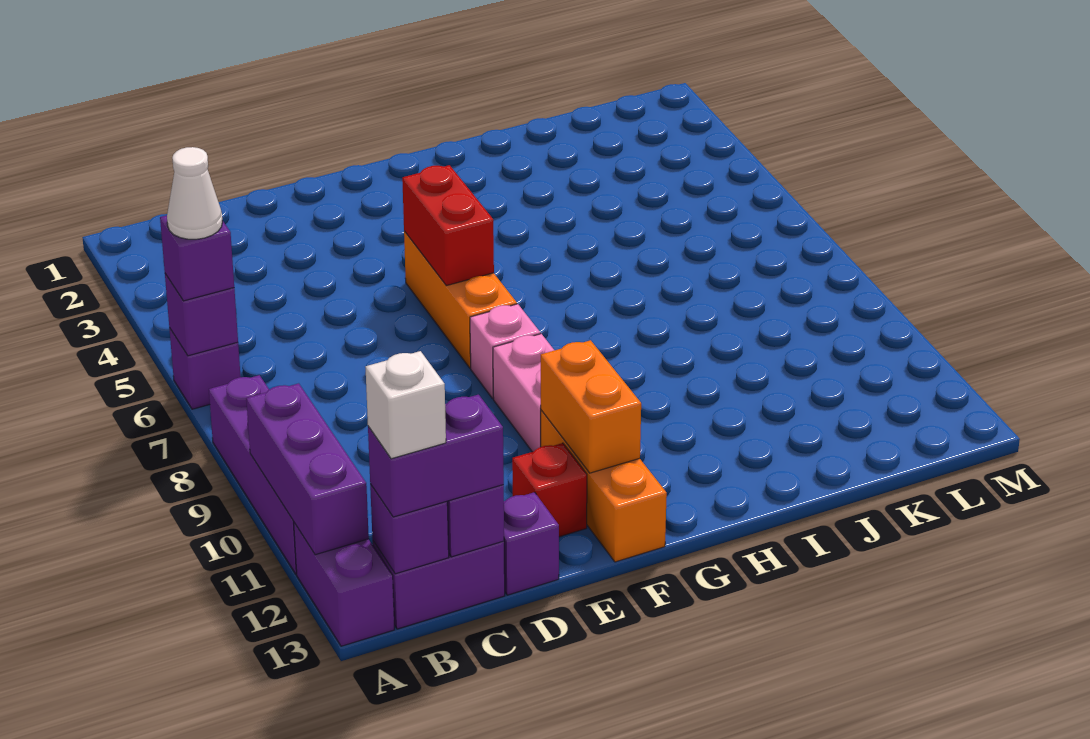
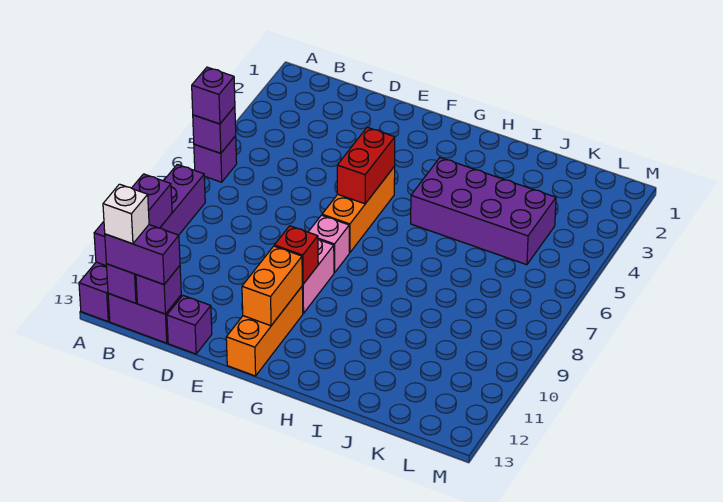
white 1x1 cone [167,147,222,239] -> none
red 1x1 brick [512,443,587,537] -> red 1x1 brick moved to [274,226,318,284]
none -> purple 2x4 brick [411,158,556,265]

